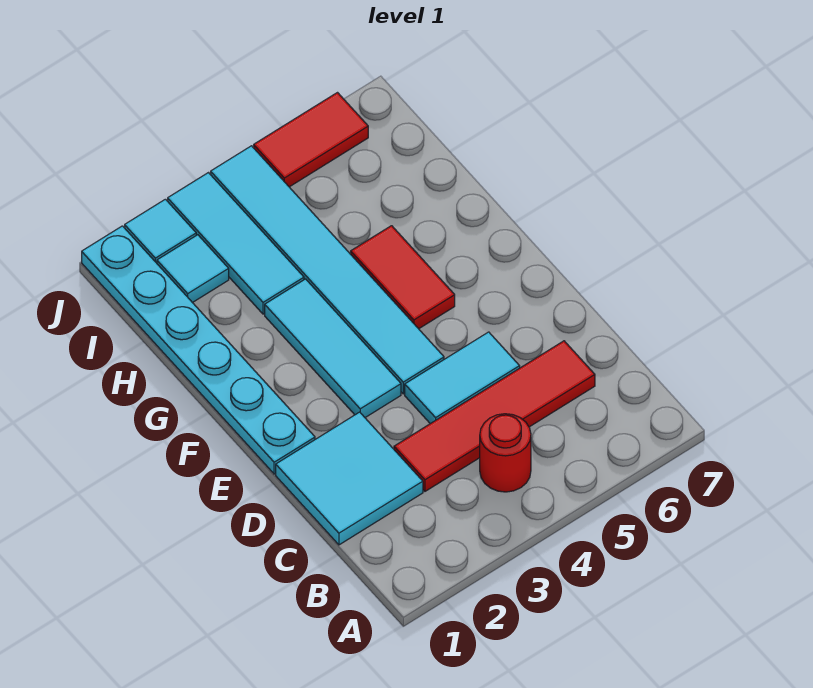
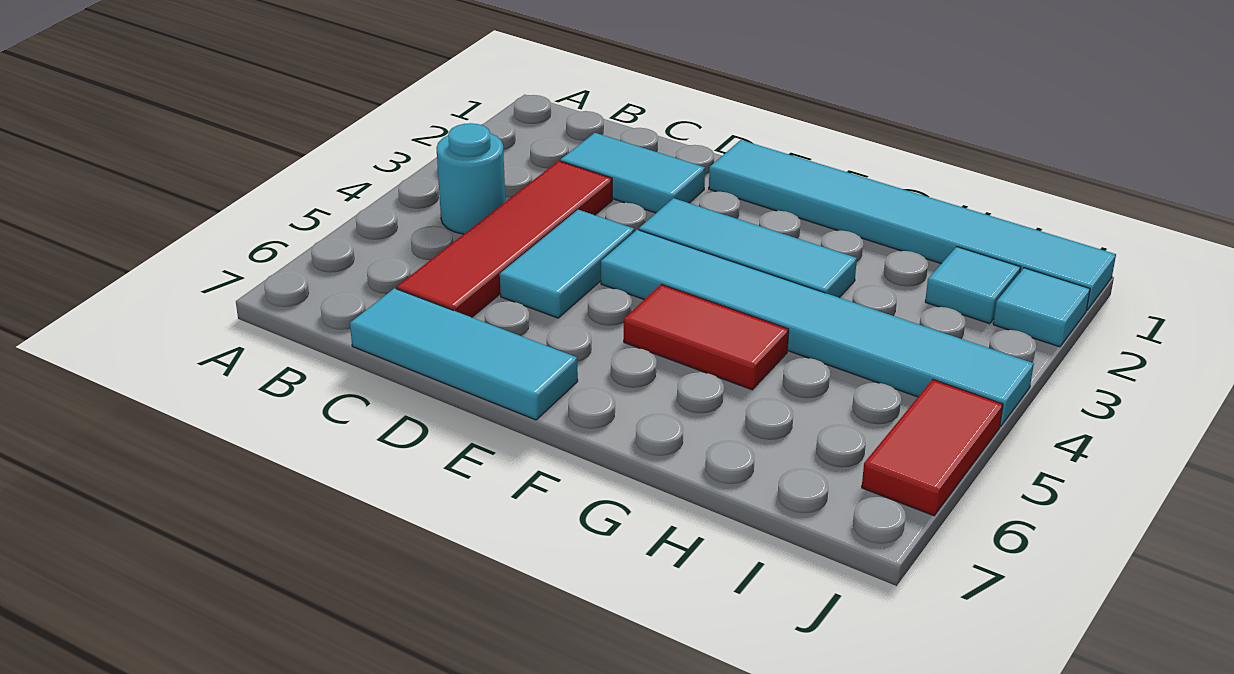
red 1x1 round brick [480,414,531,492] -> cyan 1x1 round brick [437,123,505,234]
cyan 2x2 tile [276,412,423,545] -> cyan 1x2 tile [560,133,705,213]
cyan 1x6 plate [82,226,315,474] -> cyan 1x6 tile [709,140,1116,310]
cyan 1x3 tile [168,173,304,314] -> cyan 1x3 tile moved to [350,288,578,420]

